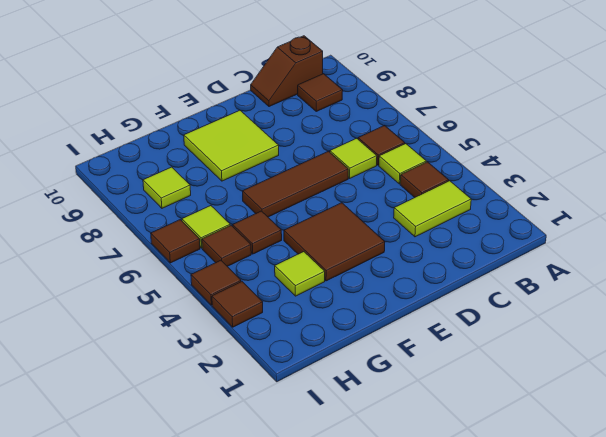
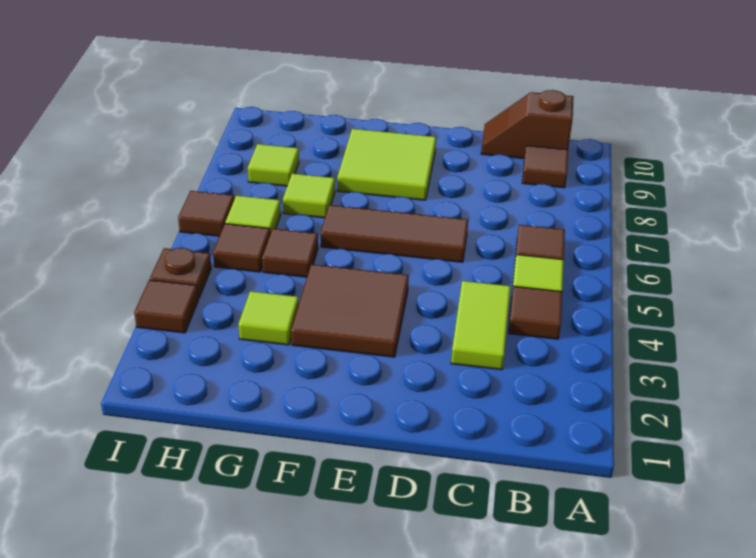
lime 1x2 tile [394,181,471,237] -> lime 1x2 tile turned to [451,281,511,370]
lime 1x1 tile [330,138,377,178] -> lime 1x1 tile moved to [283,174,335,218]
brown 1x1 tile [191,260,241,305] -> brown 1x1 plate [150,248,211,299]

